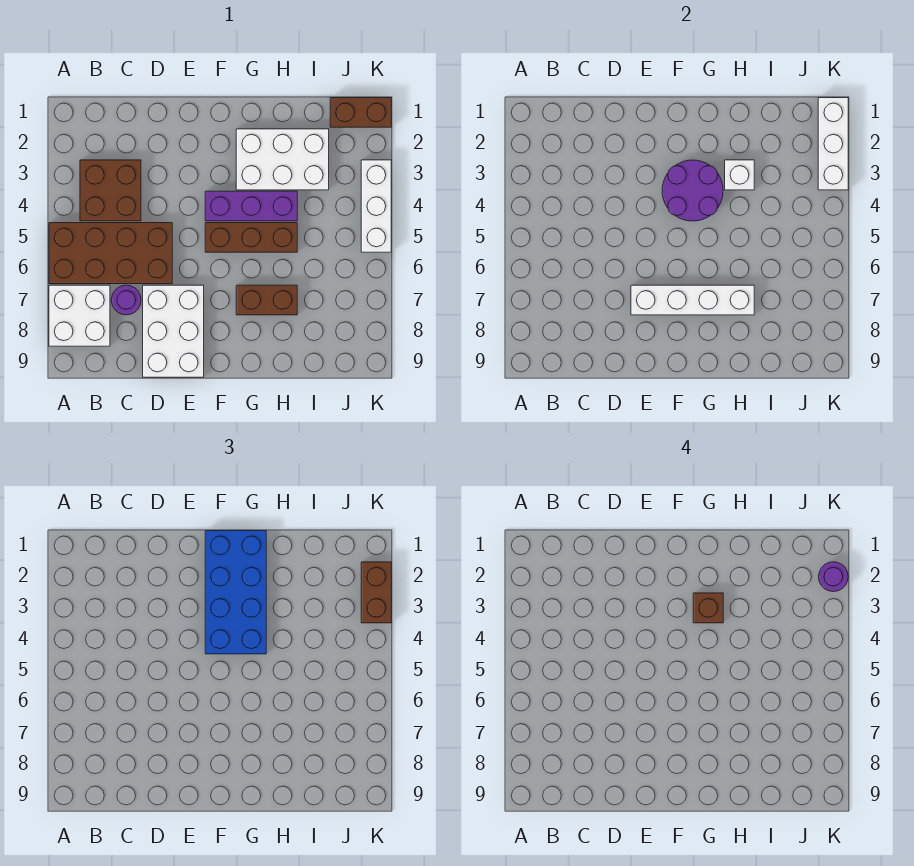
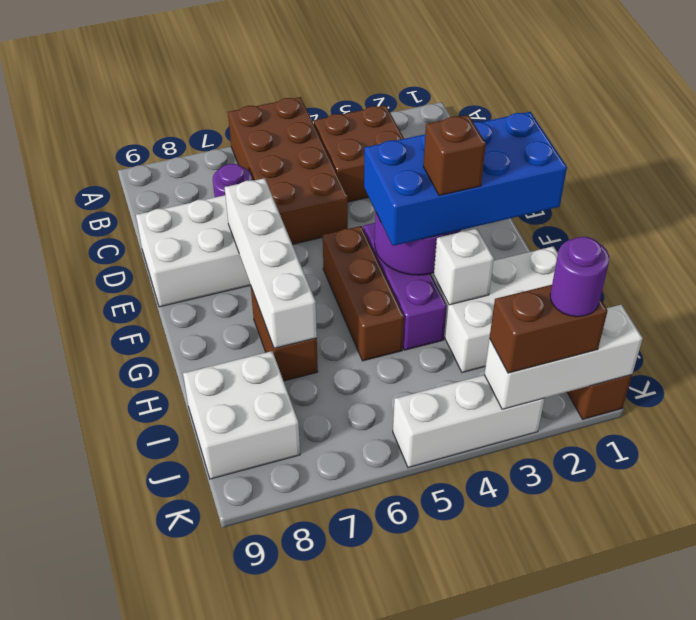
white 2x2 brick [49,285,110,346] -> white 2x2 brick moved to [183,351,300,479]
white 2x3 brick [236,129,329,190] -> white 2x3 brick turned to [433,246,558,373]

